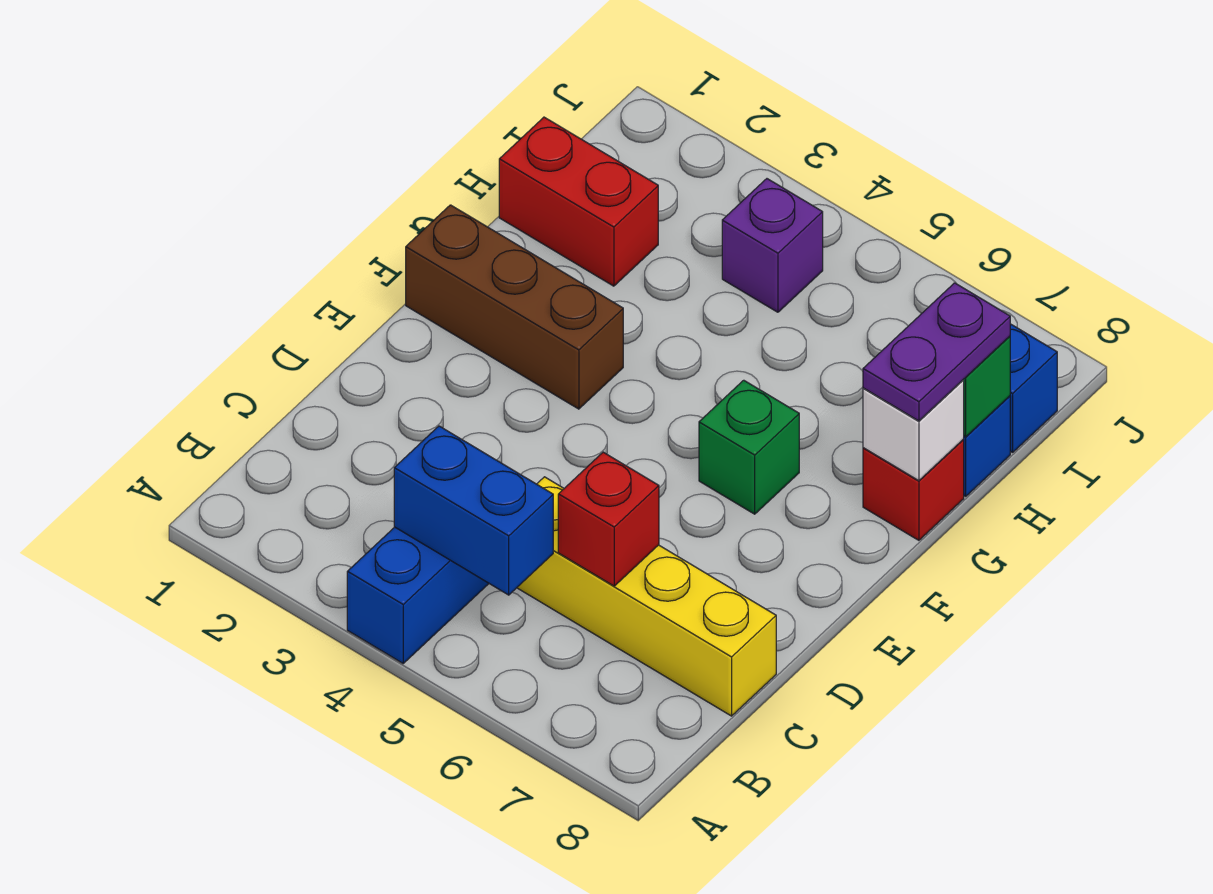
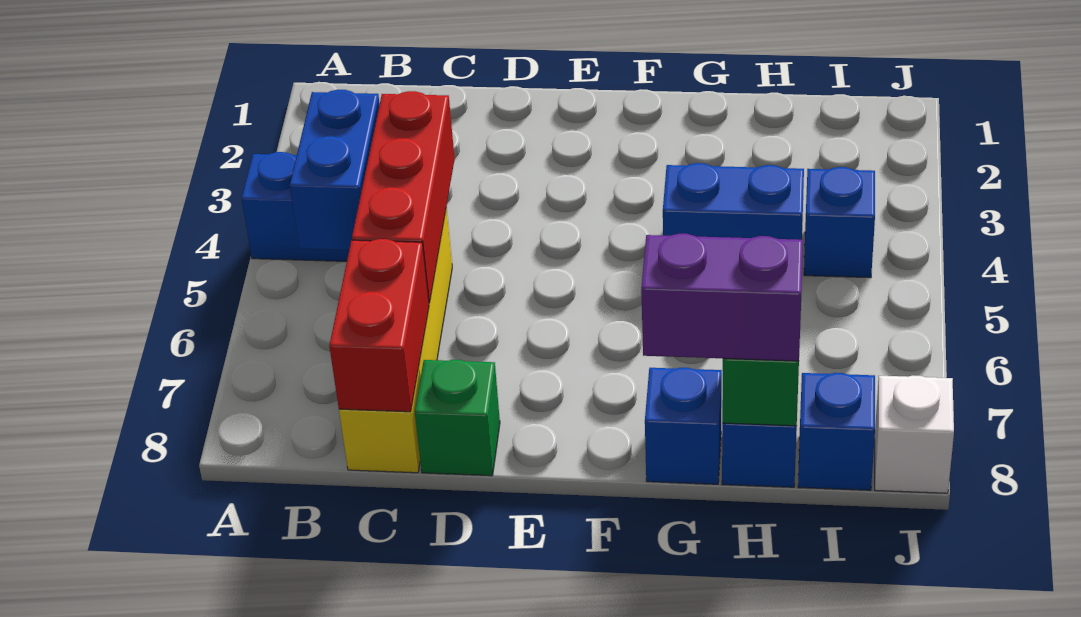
red 1x1 brick [558,452,659,586] -> red 1x3 brick [352,91,455,303]
brown 1x3 brick [406,205,623,409] -> none
green 1x1 brick [699,380,799,514] -> green 1x1 brick moved to [415,360,500,476]
none -> blue 1x2 brick [663,163,804,240]
red 1x1 brick [863,440,964,540] -> blue 1x1 brick [645,368,722,484]
white 1x1 brick [863,380,964,481] -> white 1x1 brick moved to [875,376,954,493]
purple 1x2 plate [863,283,1010,421] -> purple 1x2 brick [641,234,803,361]
red 1x2 brick [499,117,658,286] -> red 1x2 brick moved to [329,239,429,412]
purple 1x1 brick [722,179,823,312] -> blue 1x1 brick [804,167,875,278]

